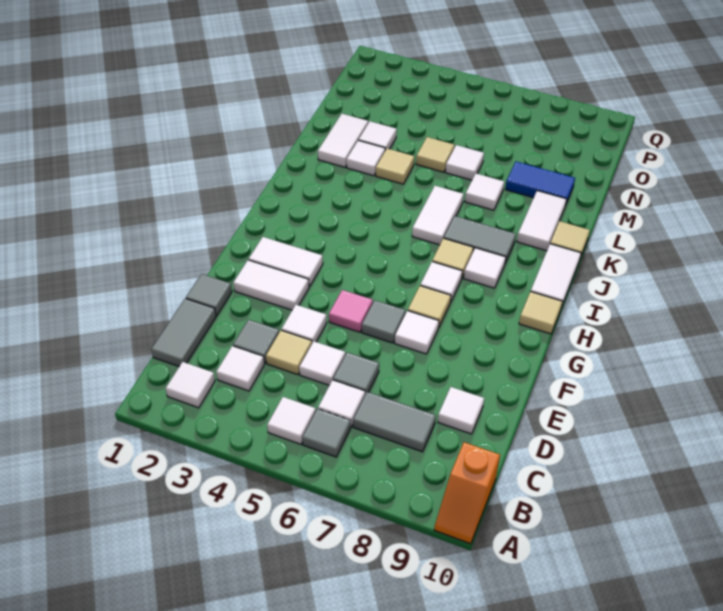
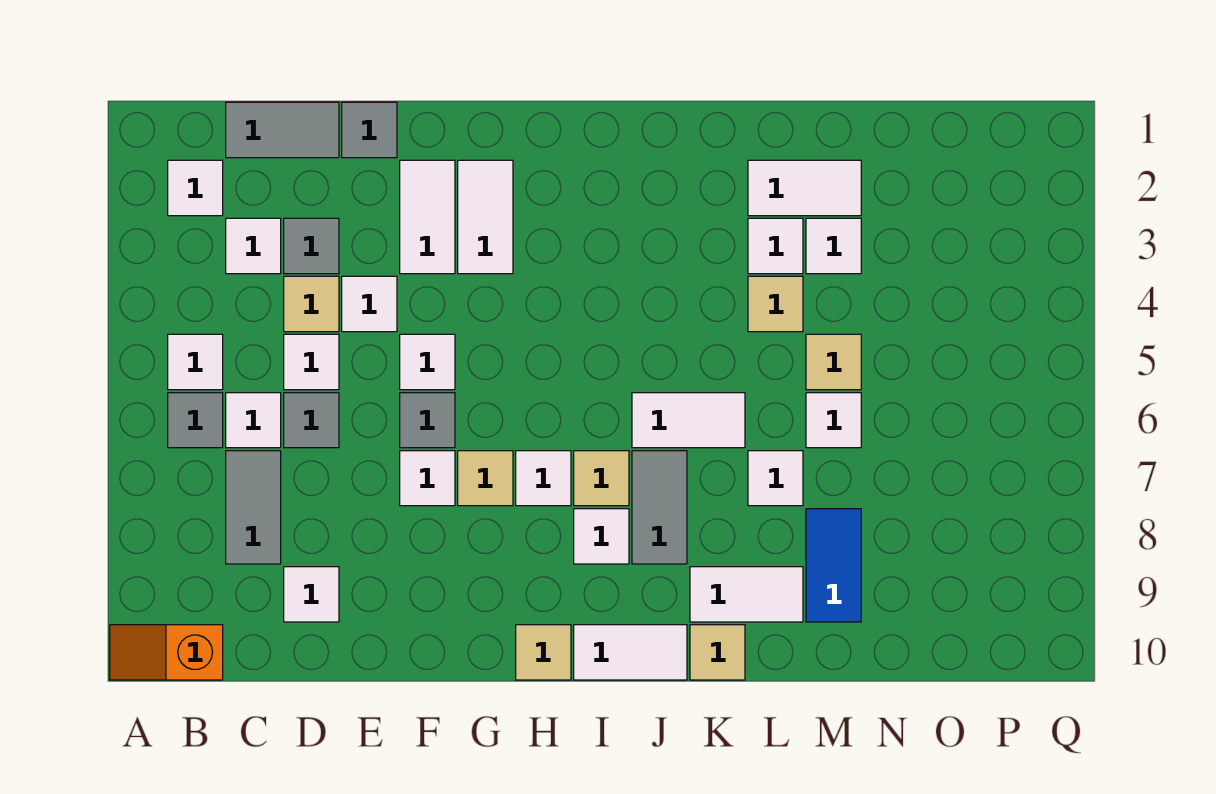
pink 1x1 tile [329,290,373,332] -> white 1x1 tile [400,334,455,390]

